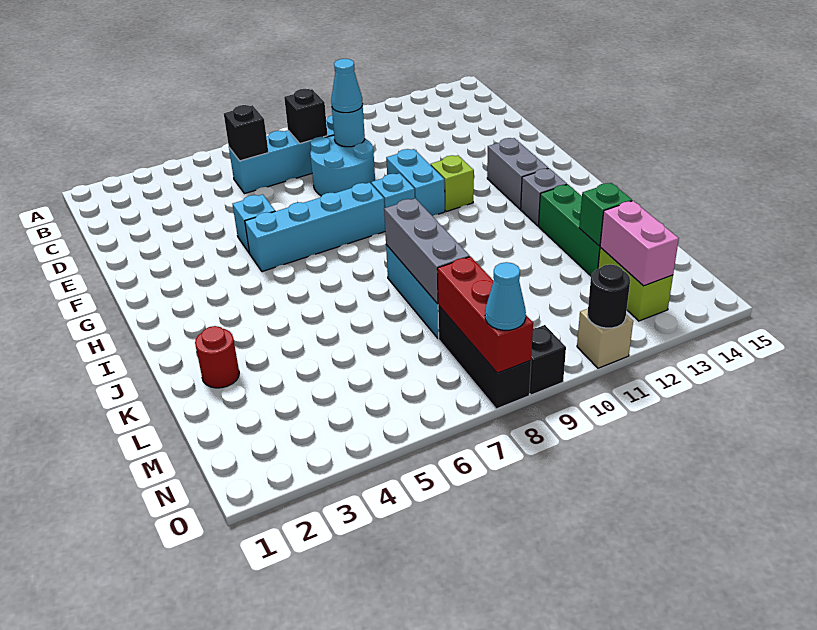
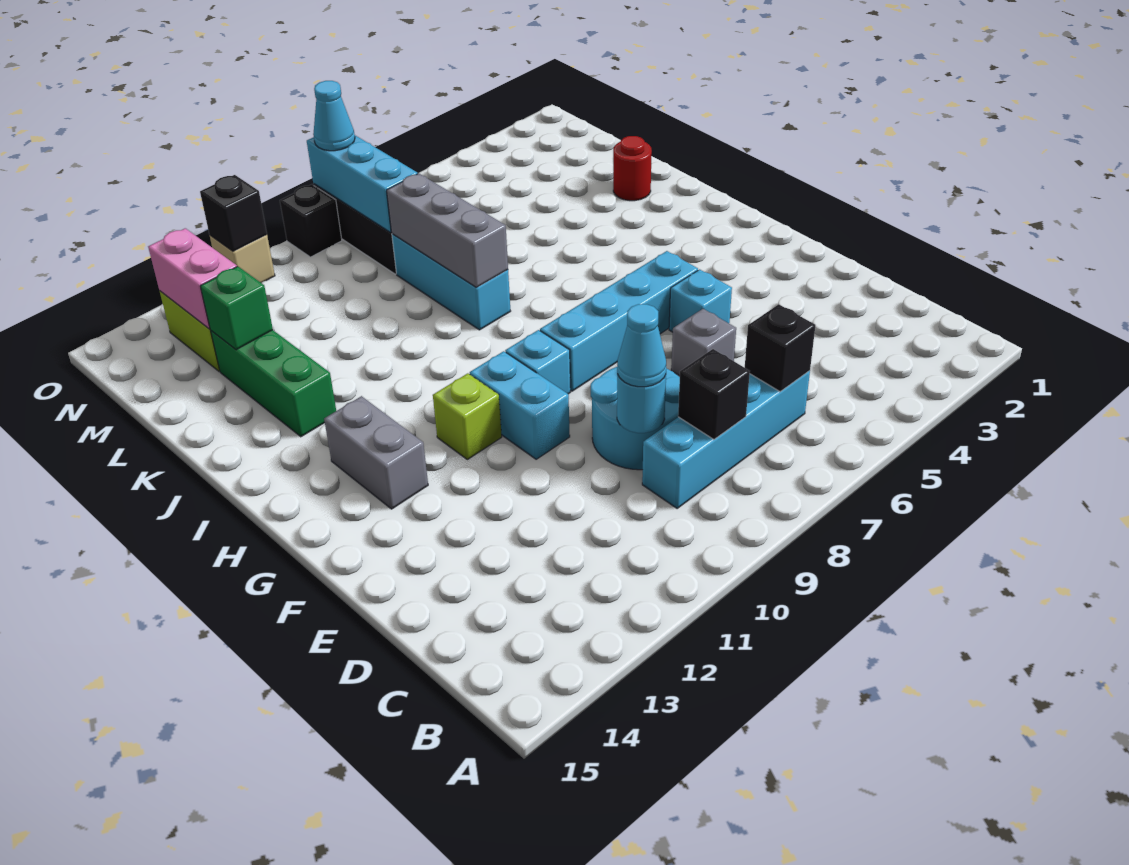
grey 1x1 brick [521,168,567,226] -> grey 1x1 brick moved to [671,309,736,376]
red 1x3 brick [437,257,533,373] -> cyan 1x3 brick [307,136,418,232]
black 1x1 round brick [587,265,630,328] -> black 1x1 brick [200,175,267,251]

